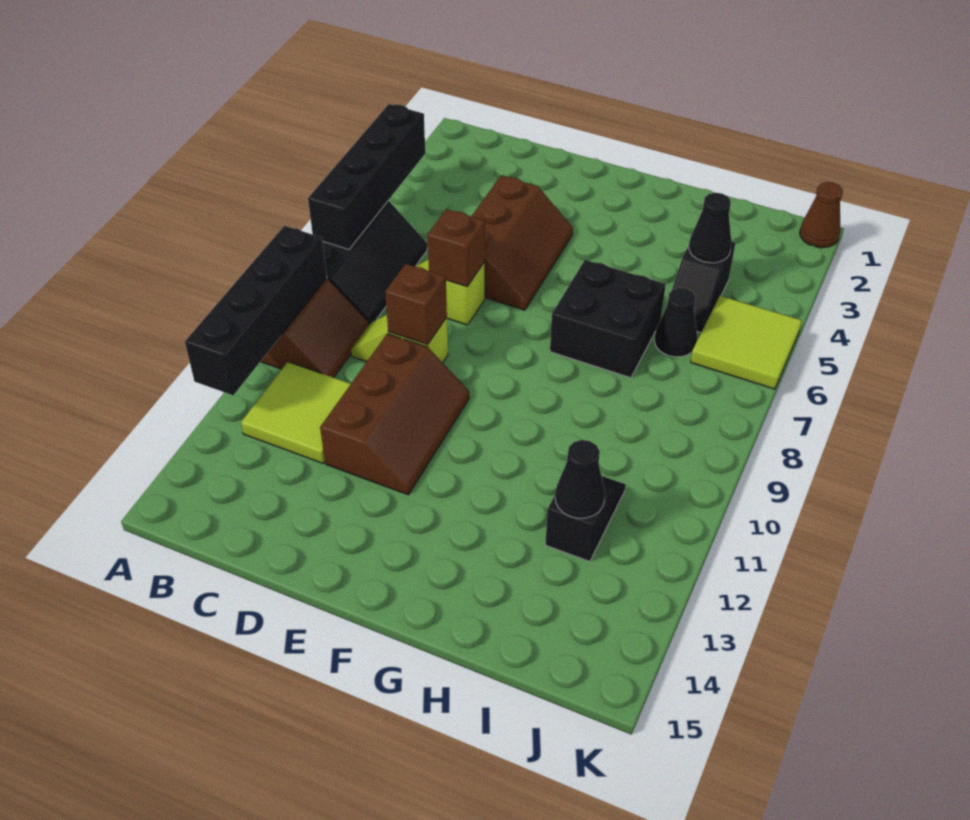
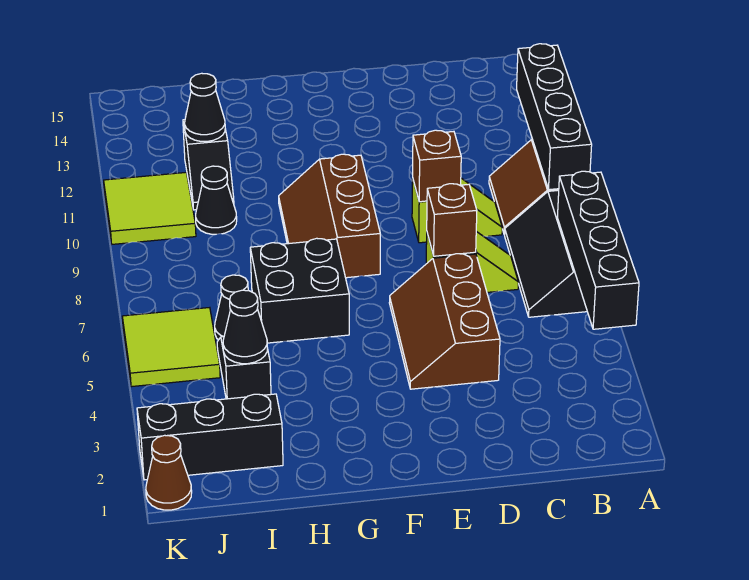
lime 2x2 tile [241,362,351,463] -> lime 2x2 tile moved to [104,173,196,244]
brown 2x3 slope [320,334,469,495] -> brown 2x3 slope moved to [279,154,380,278]
none -> black 1x3 brick [137,394,283,480]
none -> black 1x1 cone [196,166,237,234]

